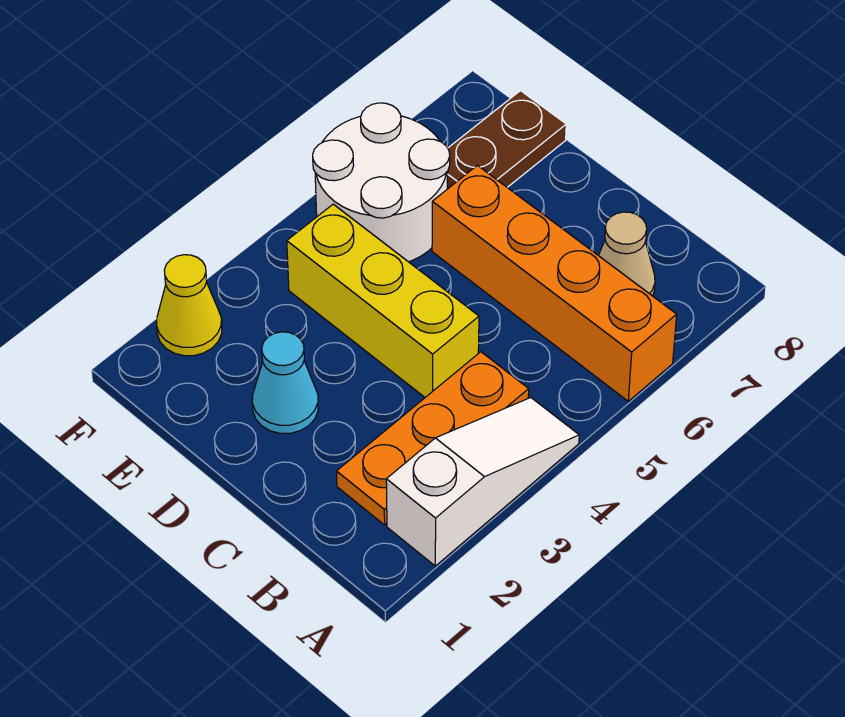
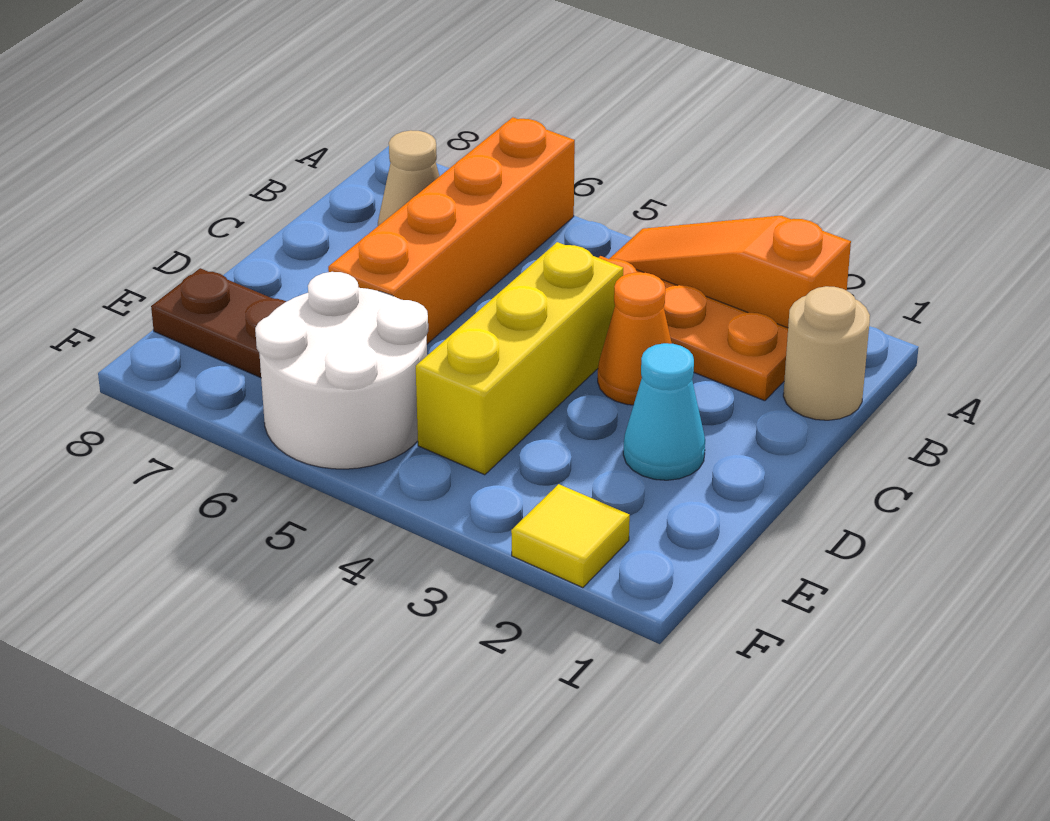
white 1x3 slope [386,398,579,566] -> orange 1x3 slope [609,216,851,328]
none -> tan 1x1 round brick [783,286,870,420]
none -> orange 1x1 cone [598,272,672,405]
yellow 1x1 cone [157,255,222,356] -> yellow 1x1 tile [511,484,630,588]

